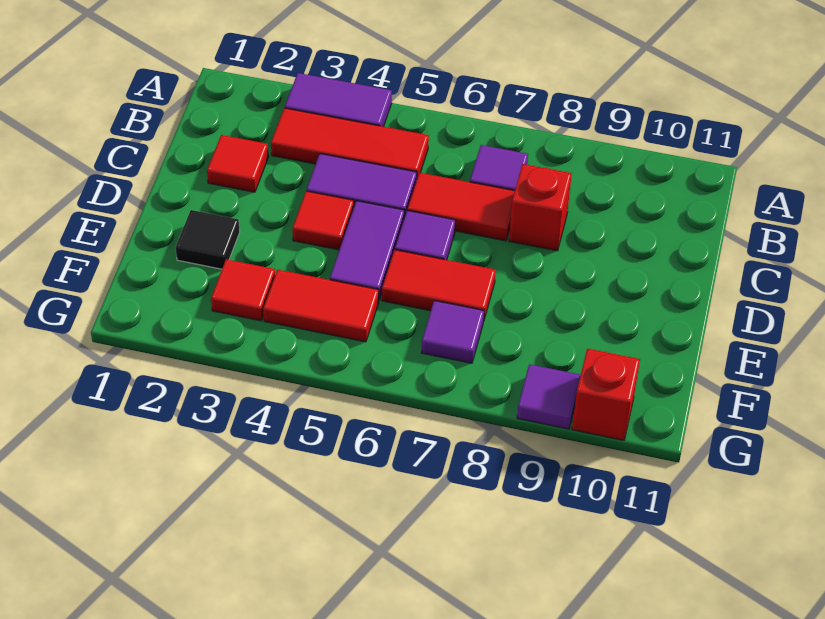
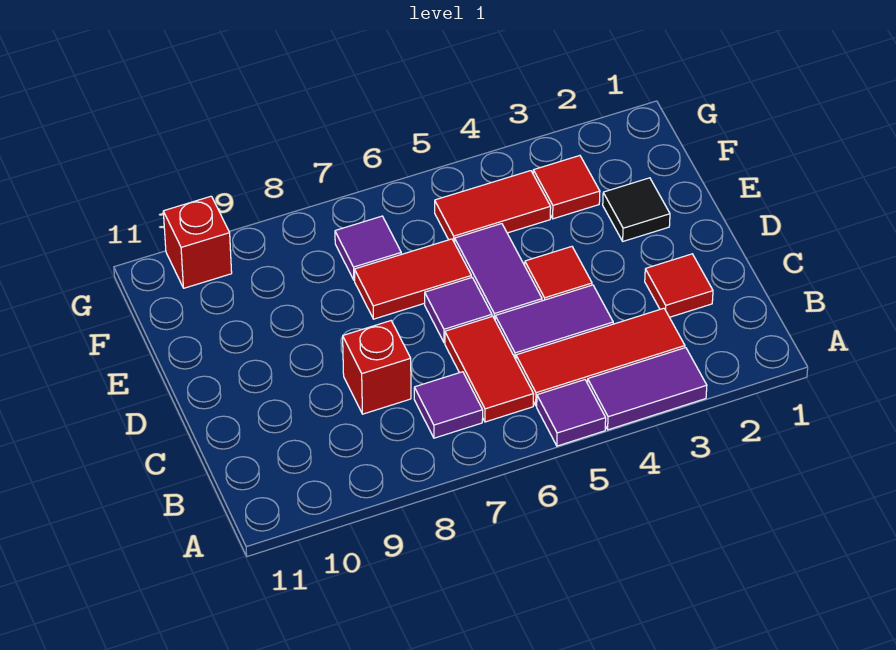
red 1x2 tile [407,173,515,241] -> red 1x2 tile turned to [445,316,534,422]
purple 1x1 tile [517,364,581,429] -> purple 1x1 tile moved to [537,380,606,446]

